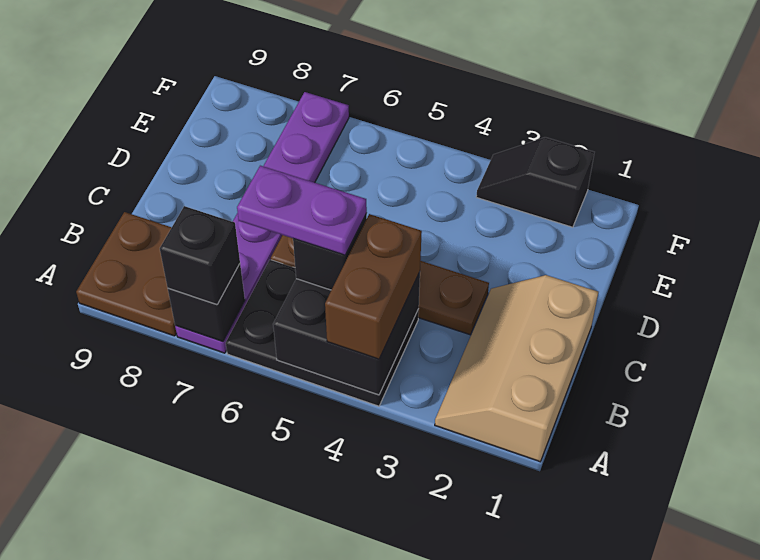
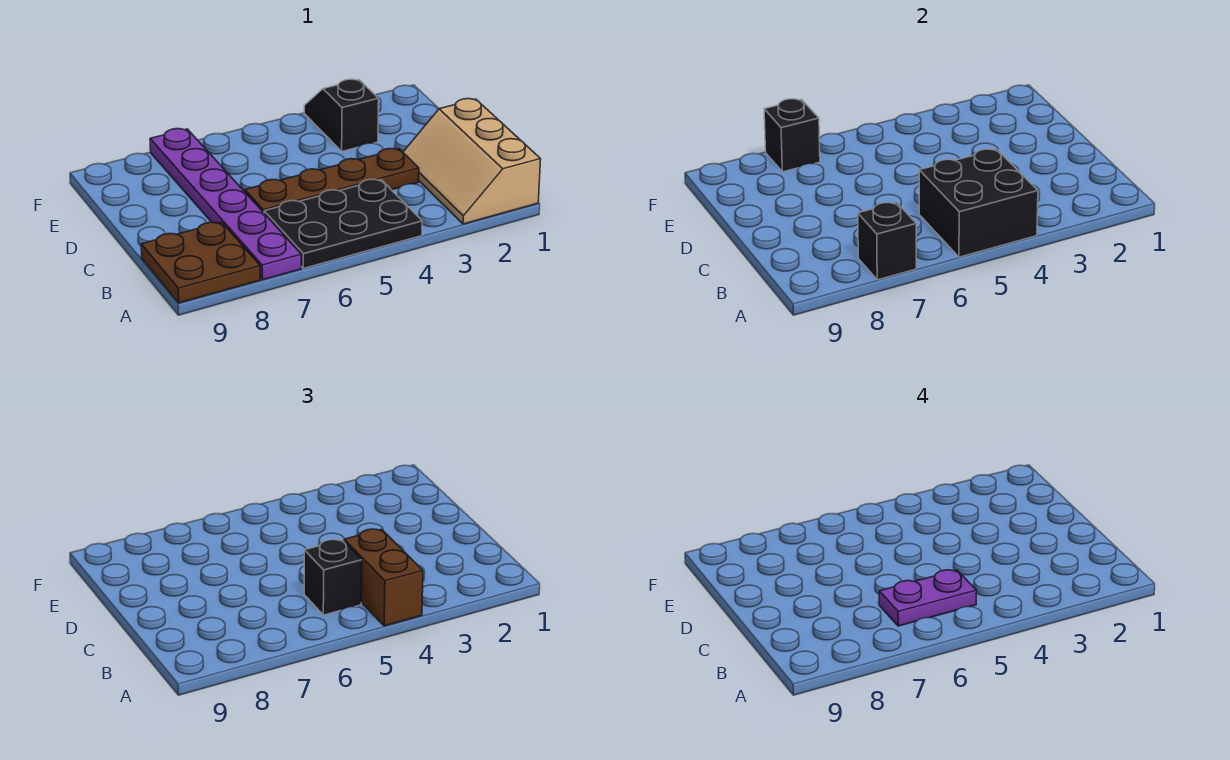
black 1x1 brick [160,206,240,304] -> black 1x1 brick moved to [764,99,820,172]
black 1x2 slope [476,137,594,227] -> black 1x2 slope turned to [304,79,379,151]

